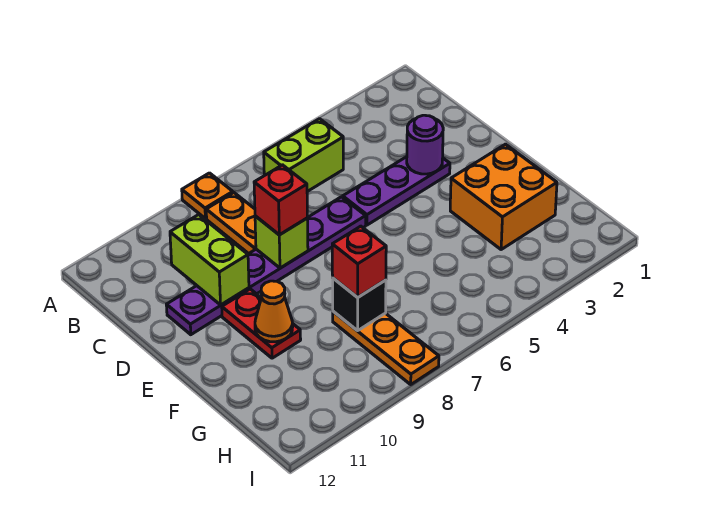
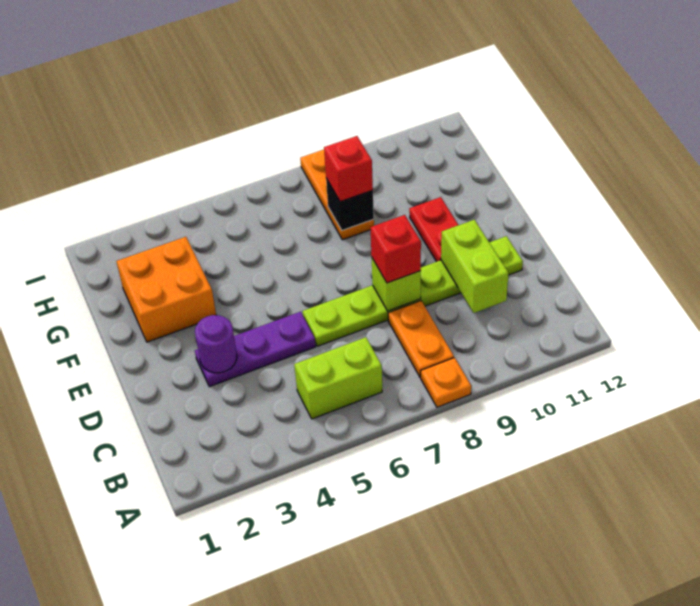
purple 1x6 plate [166,197,366,335] -> lime 1x6 plate [303,236,523,346]
orange 1x1 cone [255,281,293,342] -> none

